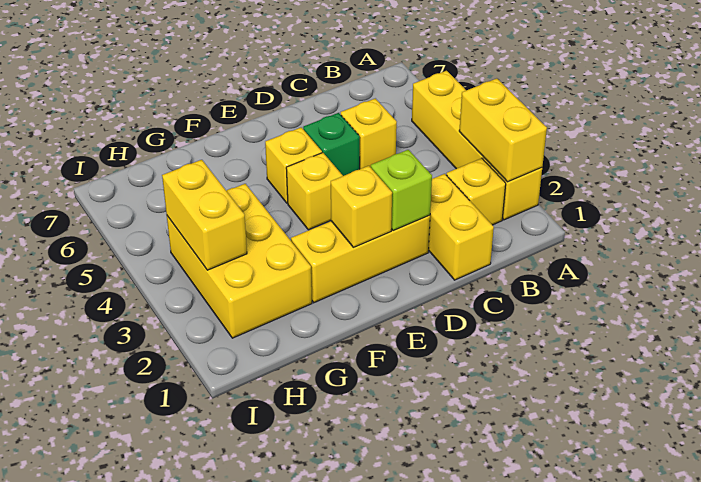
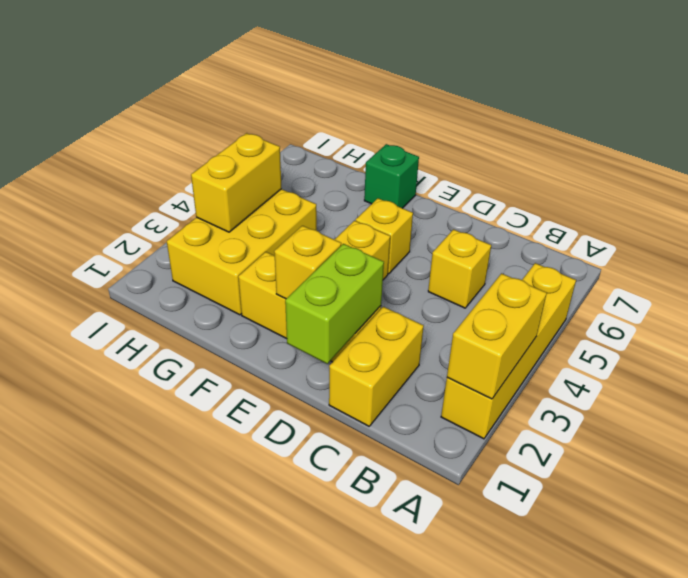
yellow 1x1 brick [447,158,506,225] -> none
lime 1x1 brick [371,150,432,231] -> lime 1x2 brick [285,244,384,364]
green 1x1 brick [303,113,360,176] -> green 1x1 brick moved to [364,144,419,208]

